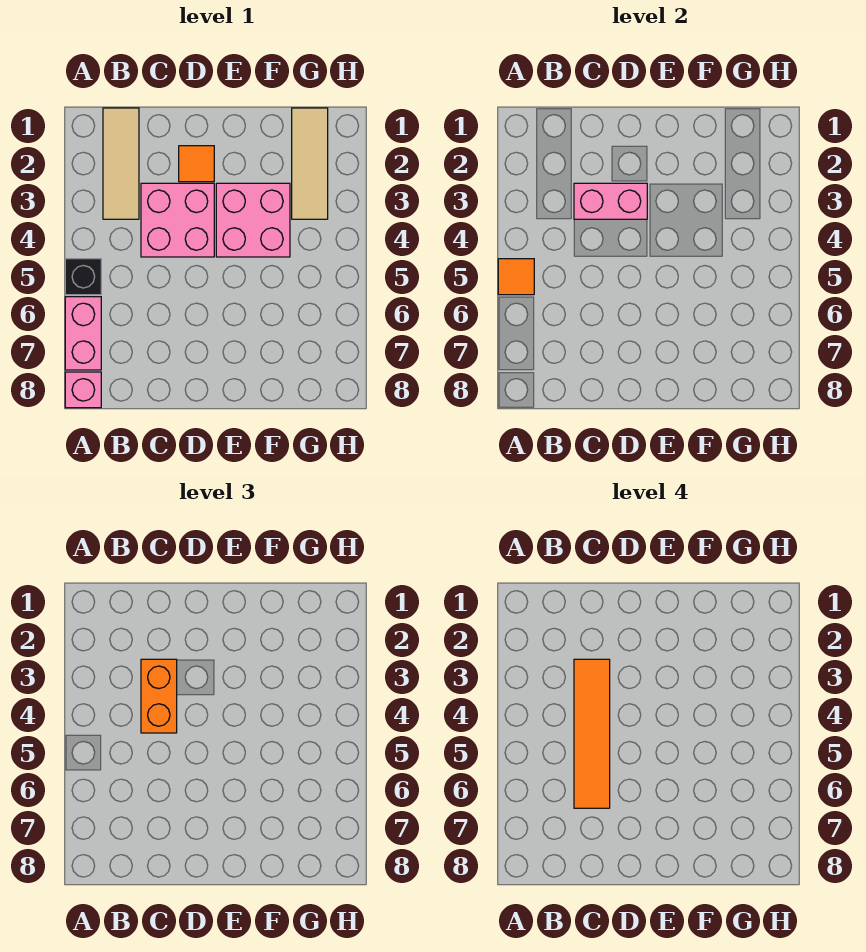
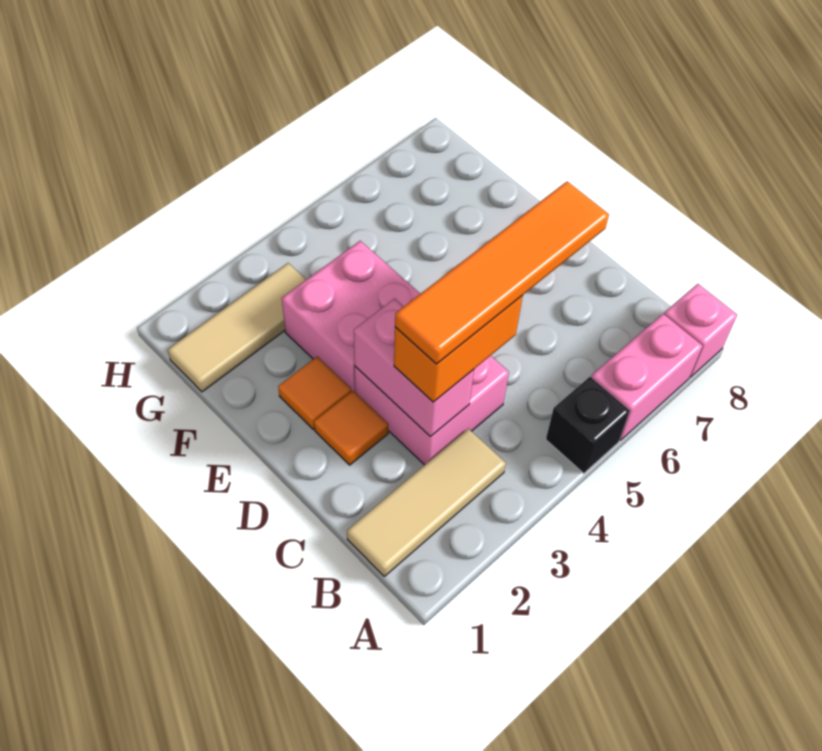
orange 1x1 tile [498,259,534,295] -> orange 1x1 tile moved to [278,356,352,429]

